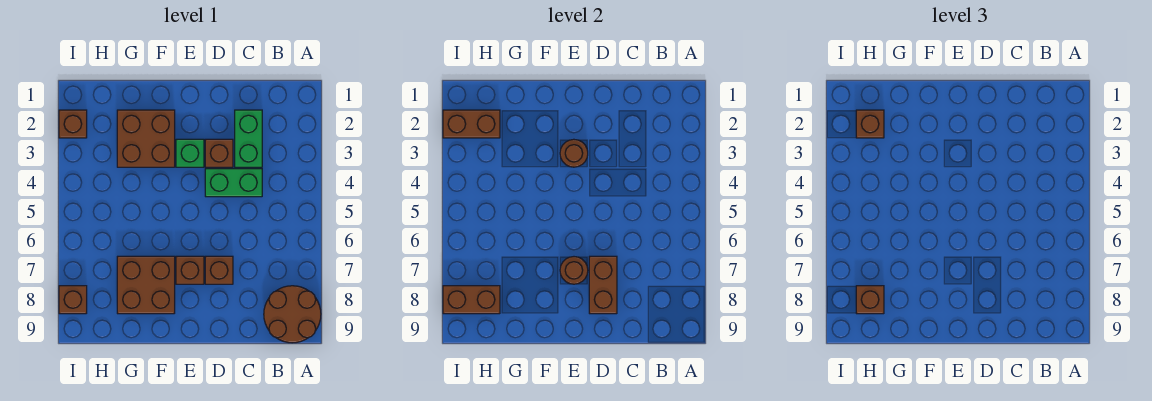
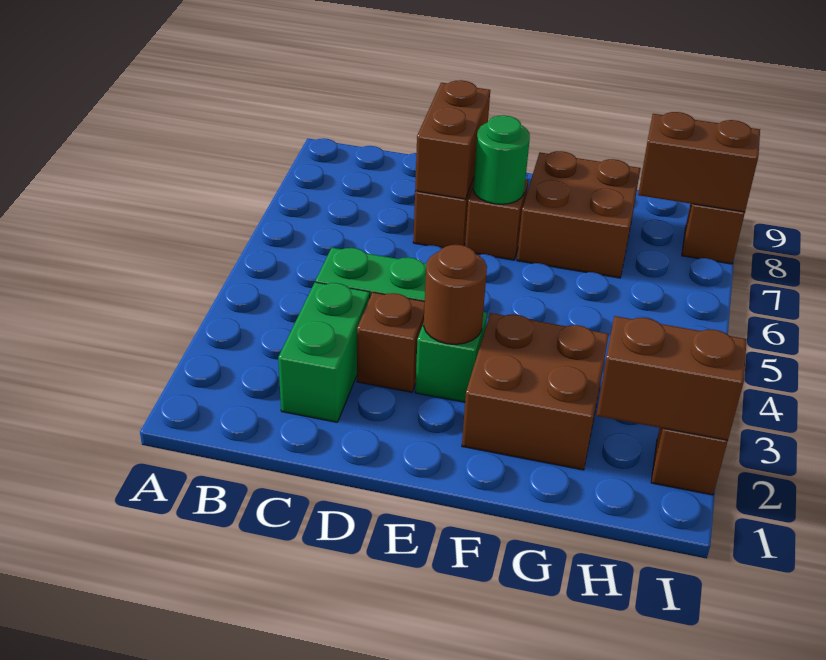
brown 2x2 round brick [264,286,321,343] -> none
brown 1x1 round brick [560,257,588,284] -> green 1x1 round brick [473,115,530,204]
brown 1x1 brick [856,110,884,138] -> none
brown 1x1 brick [856,286,884,314] -> none

